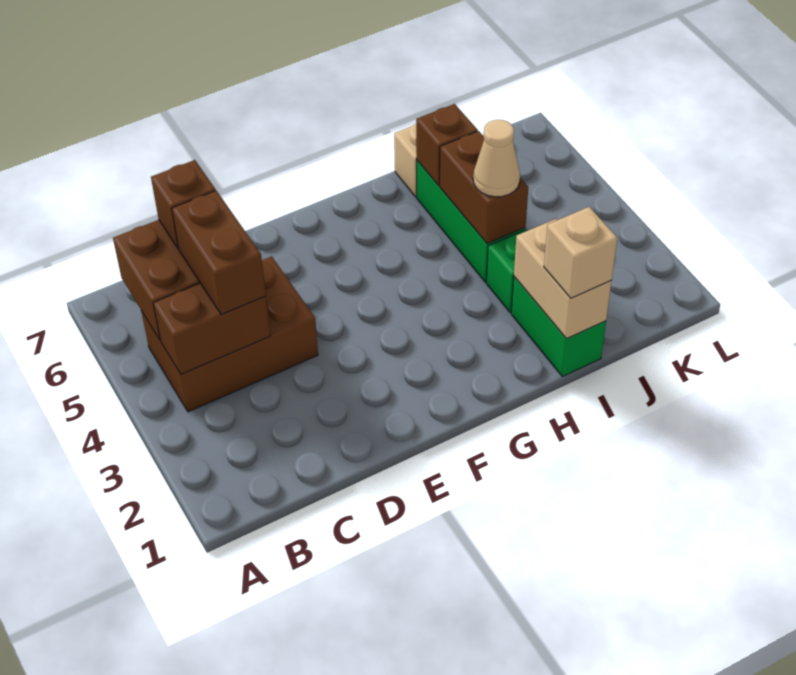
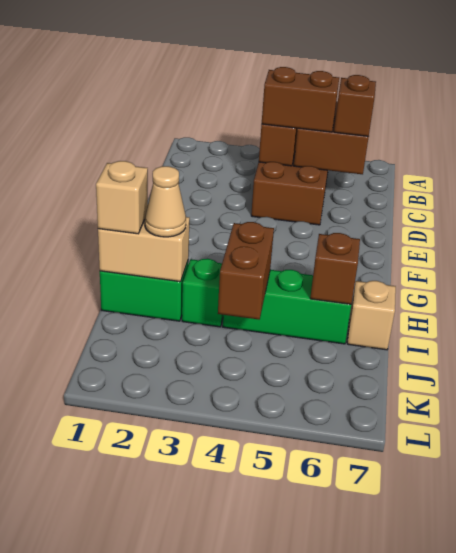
brown 1x2 brick [440,131,528,244] -> brown 1x2 brick turned to [218,222,274,319]
tan 1x1 cone [473,120,520,197] -> tan 1x1 cone moved to [145,166,186,237]

